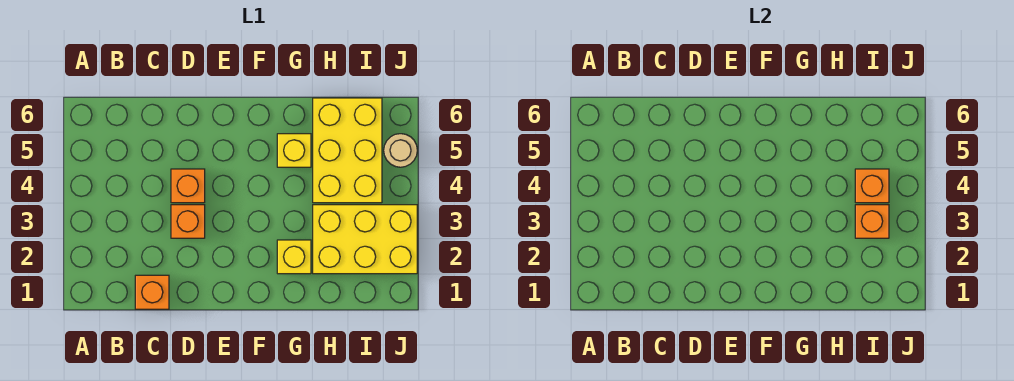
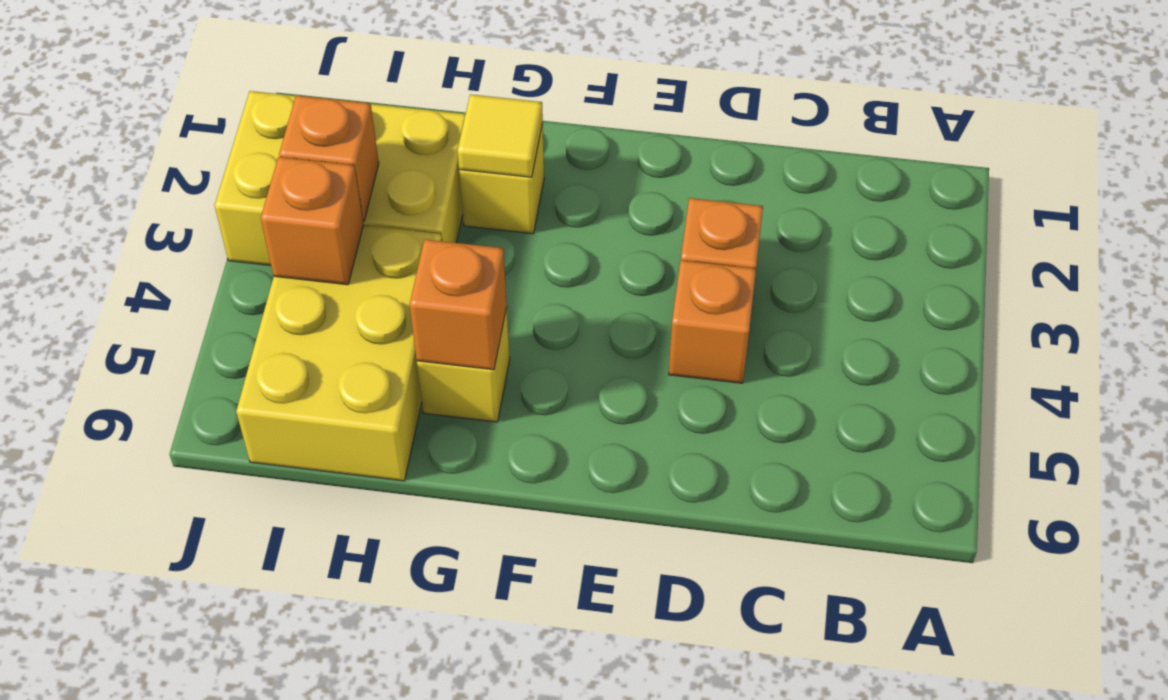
orange 1x1 brick [135,275,169,309] -> orange 1x1 brick moved to [410,239,507,370]
none -> yellow 1x1 tile [458,94,543,177]
tan 1x1 round brick [384,134,417,167] -> none

